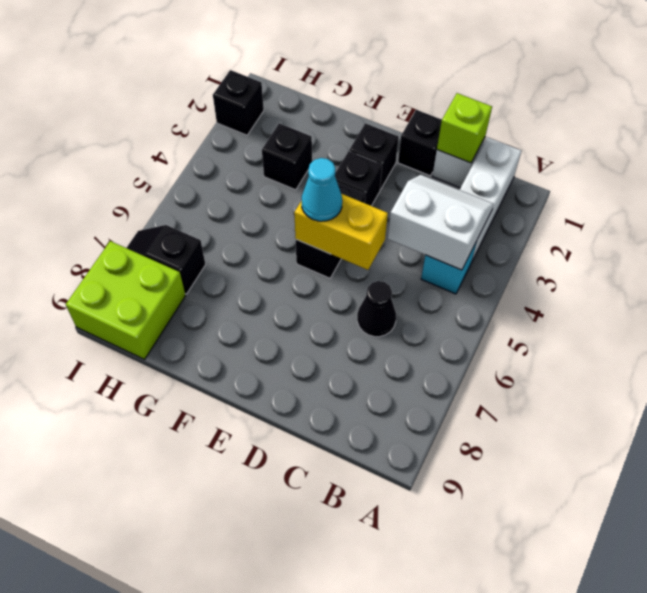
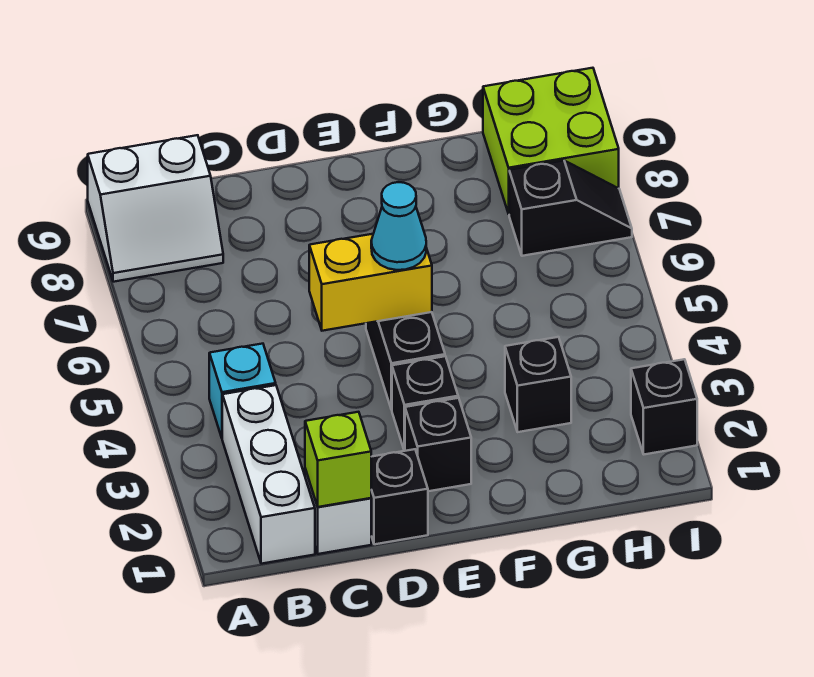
white 2x2 slope [388,175,494,270] -> white 2x2 slope moved to [88,135,223,282]
black 1x1 cone [357,281,396,337] -> none

